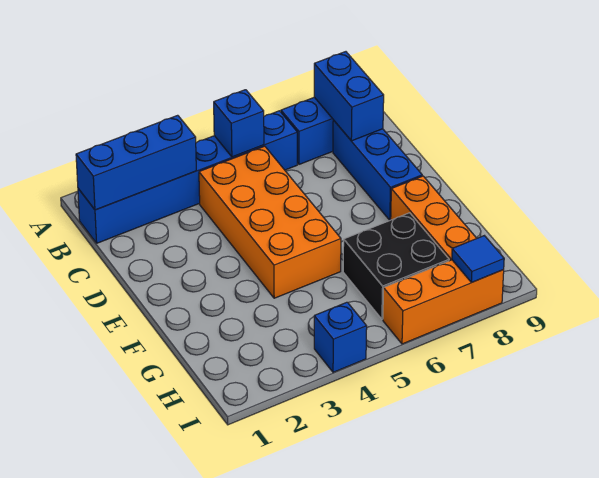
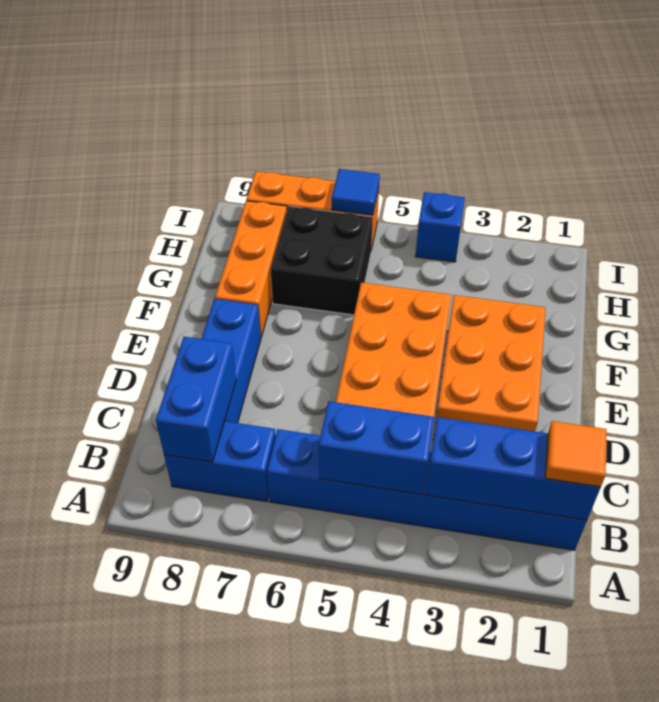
none -> orange 1x1 tile [545,421,607,487]
blue 1x1 brick [214,90,264,157] -> blue 1x2 brick [319,401,434,495]
none -> orange 2x3 brick [433,295,545,440]
blue 1x1 tile [452,236,504,282] -> blue 1x1 tile moved to [332,169,380,215]

